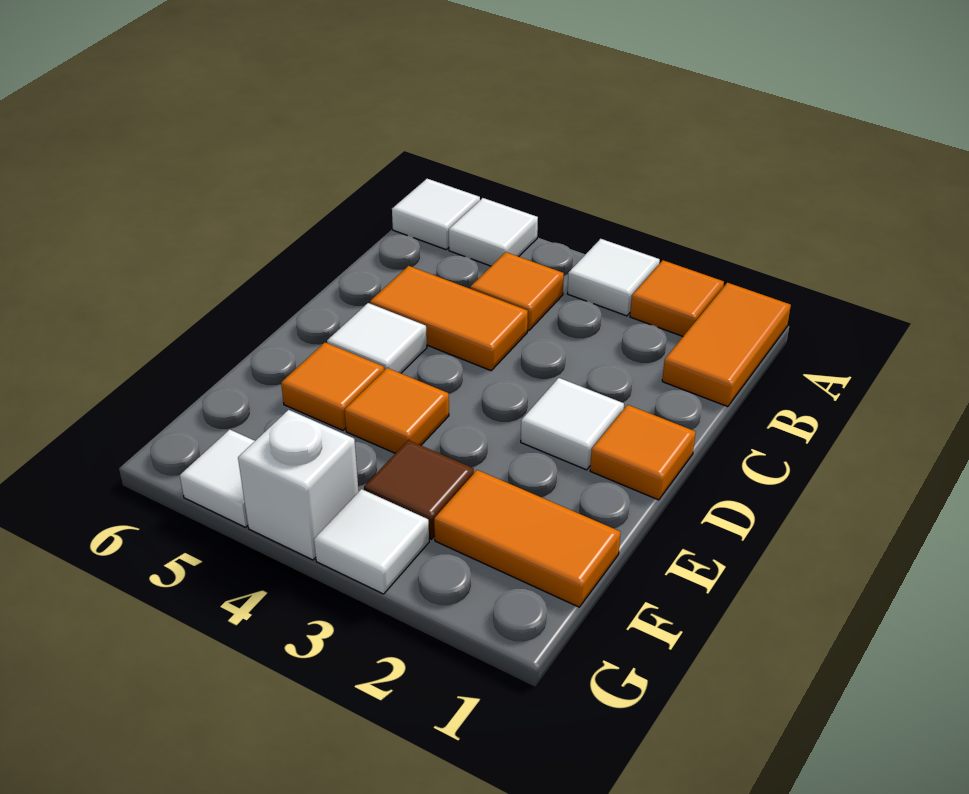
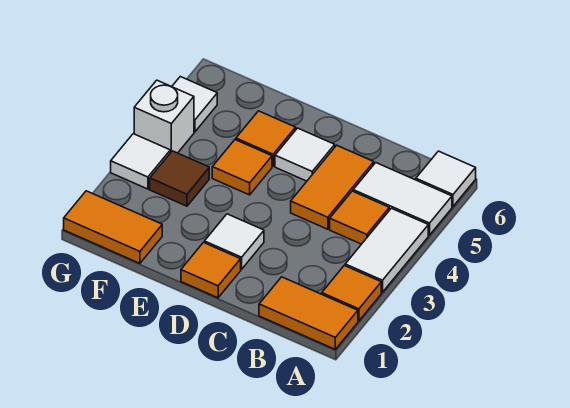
white 1x1 tile [568,239,660,316] -> white 1x2 tile [345,208,428,292]
white 1x1 tile [449,198,538,266] -> white 1x2 tile [353,163,452,235]
orange 1x2 tile [434,470,621,607] -> orange 1x2 tile turned to [64,191,162,263]

